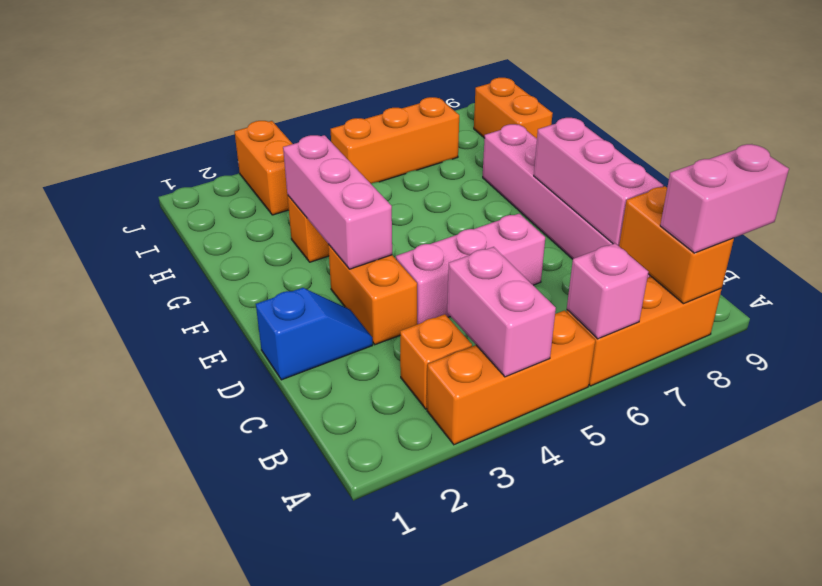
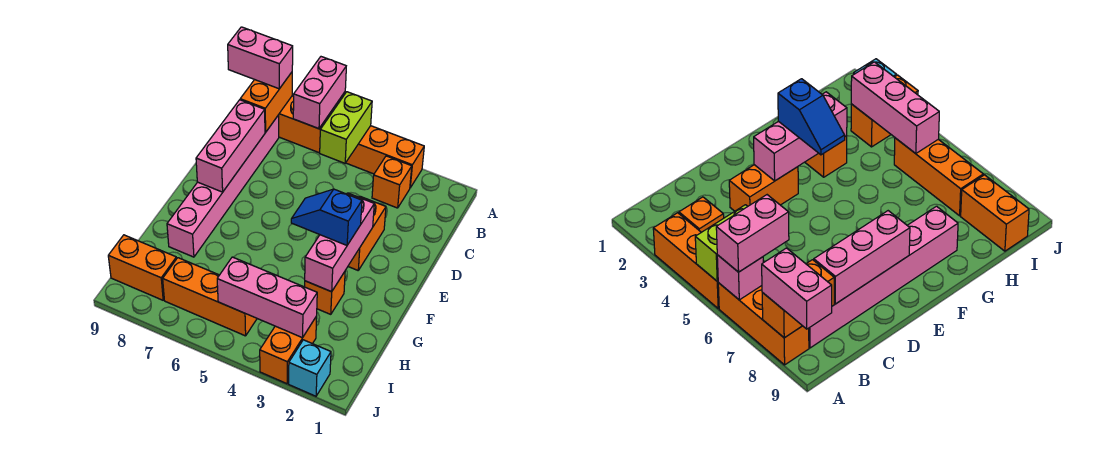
pink 1x2 brick [447,247,556,377] -> pink 1x2 brick moved to [293,57,346,129]
none -> lime 1x2 brick [320,92,372,163]
blue 1x2 slope [256,288,373,380] -> blue 1x2 slope moved to [291,189,362,245]
pink 1x3 brick [396,214,545,324] -> pink 1x3 brick moved to [217,257,317,338]
orange 1x2 brick [474,78,553,139] -> orange 1x2 brick turned to [108,235,176,300]
none -> cyan 1x1 brick [289,340,331,396]

